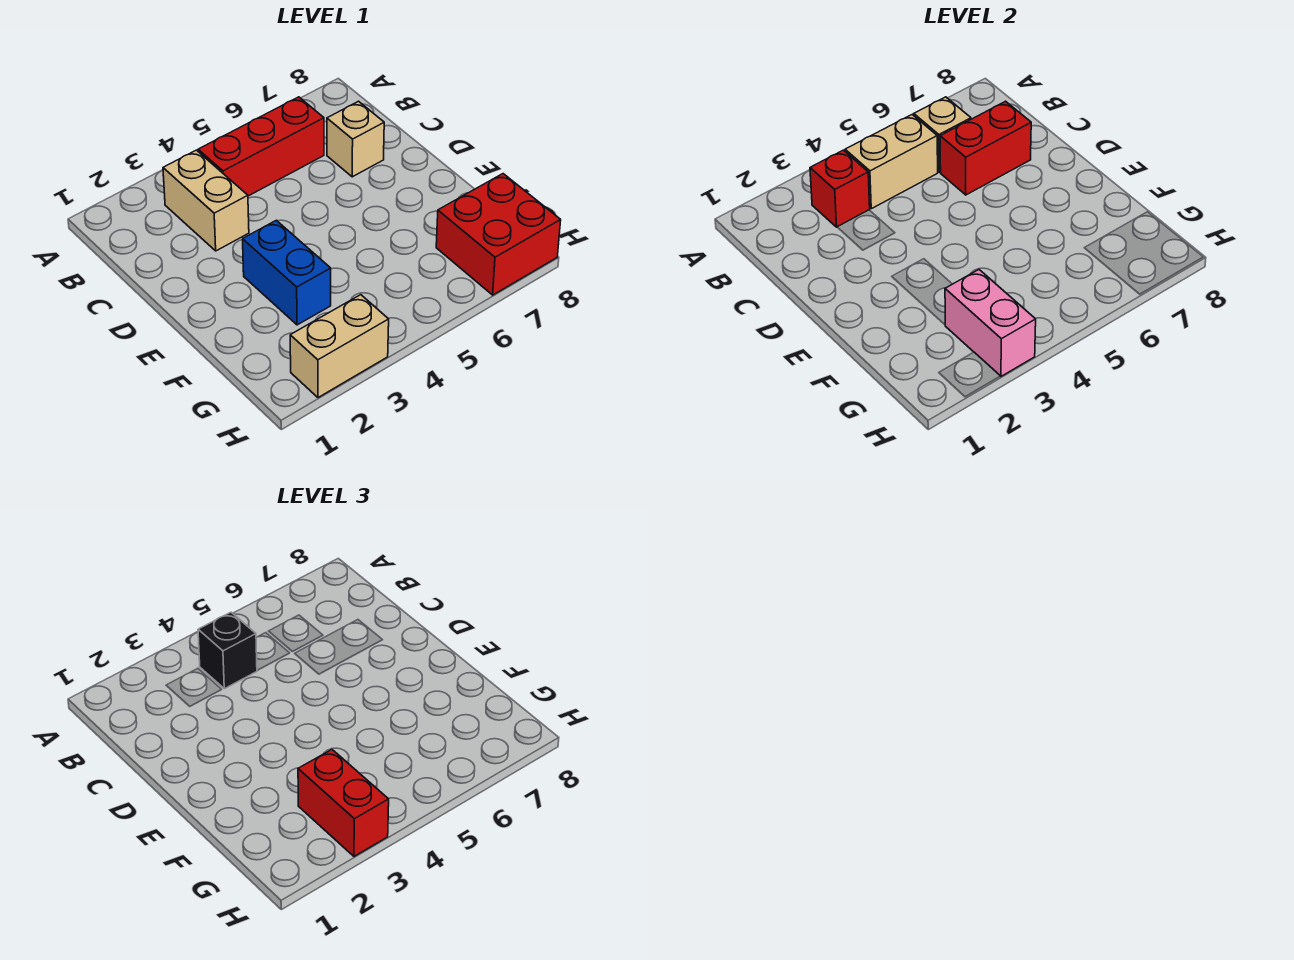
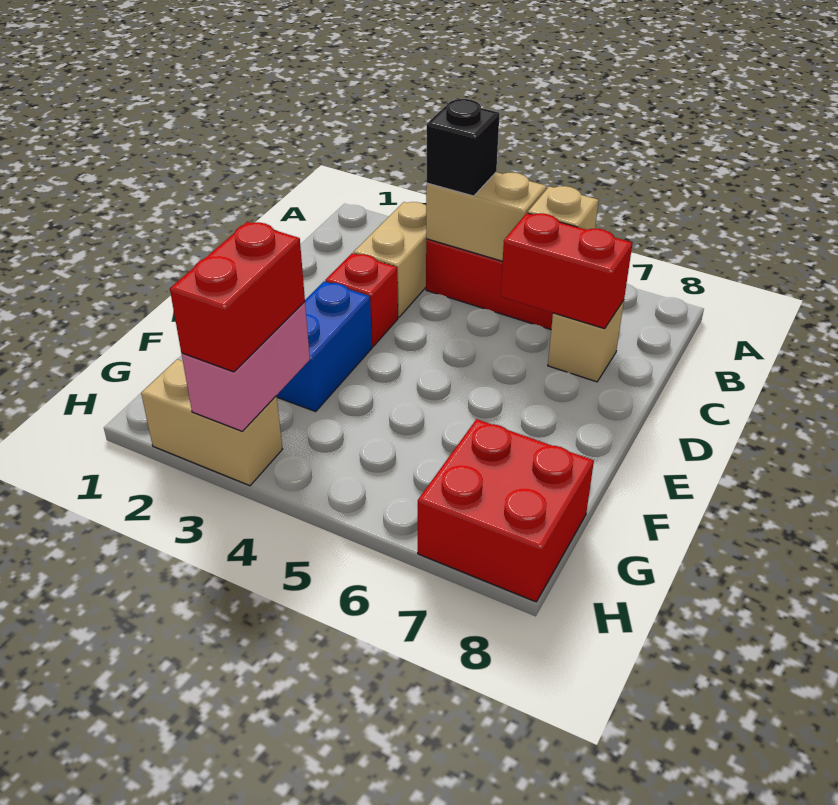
red 1x1 brick [810,150,870,227] -> red 1x1 brick moved to [325,253,398,347]

